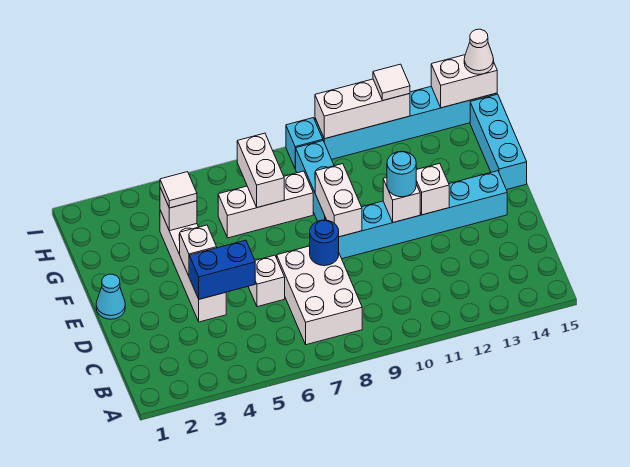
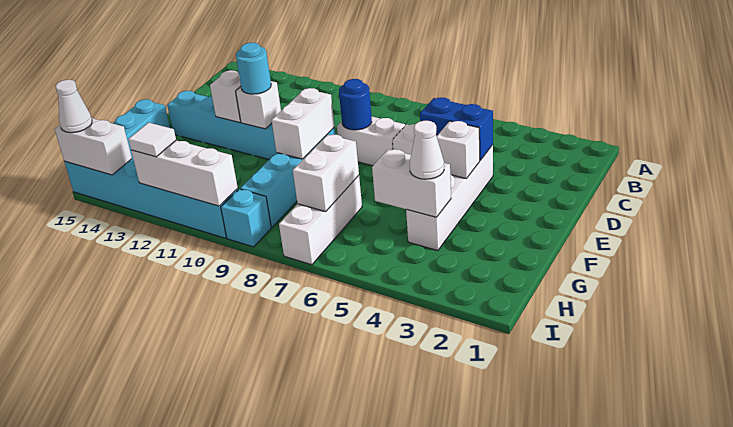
white 2x3 brick [277,246,362,345] -> white 1x2 brick [337,117,405,166]
cyan 1x1 cone [96,274,125,319] -> none
white 1x1 brick [160,188,197,231] -> white 1x2 brick [372,149,451,217]
white 1x1 tile [160,172,197,208] -> white 1x1 cone [410,121,444,179]
white 1x3 brick [218,171,313,238] -> white 1x3 brick turned to [279,175,362,265]

